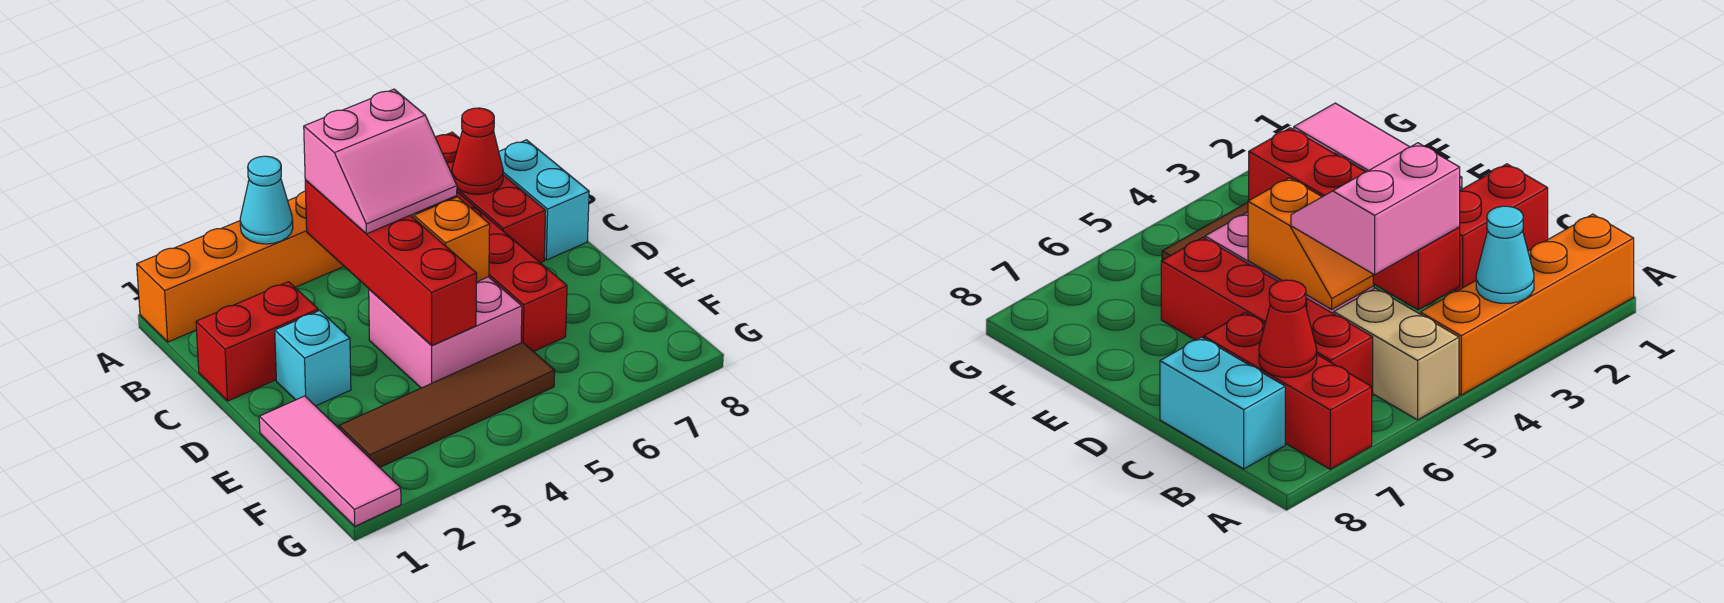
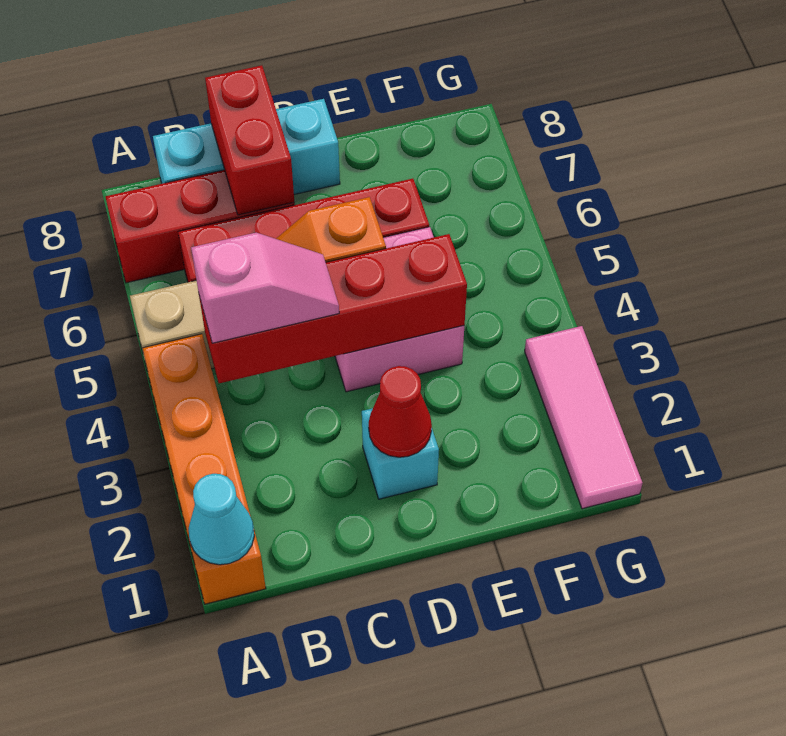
cyan 1x1 cone [240,156,293,244] -> cyan 1x1 cone moved to [189,474,254,565]
pink 2x2 slope [304,89,457,234] -> pink 1x2 slope [191,233,339,343]
red 1x1 cone [452,108,503,194] -> red 1x1 cone moved to [369,366,432,457]
cyan 1x2 brick [499,140,589,260] -> cyan 1x3 brick [153,99,340,194]
red 1x2 brick [196,282,318,401] -> red 1x2 brick moved to [205,65,294,215]
pink 1x3 tile [259,396,401,526] -> pink 1x3 tile turned to [525,326,642,509]
brown 1x4 tile [339,342,555,468] -> none

